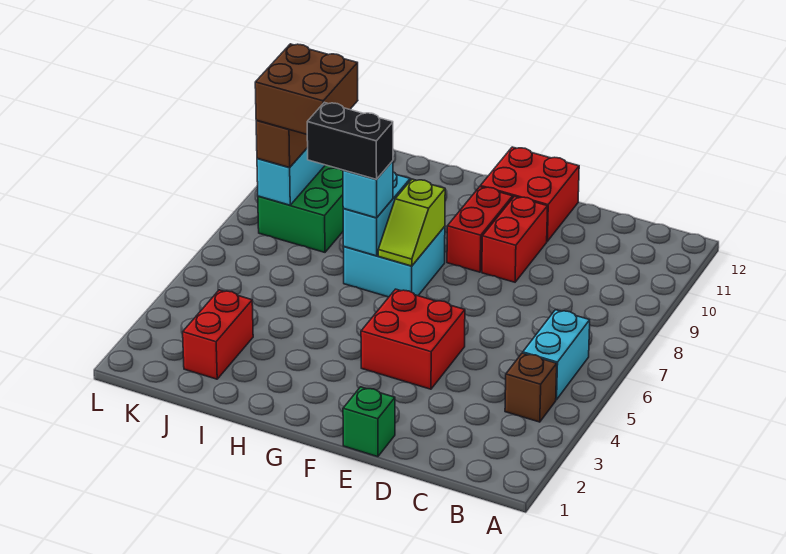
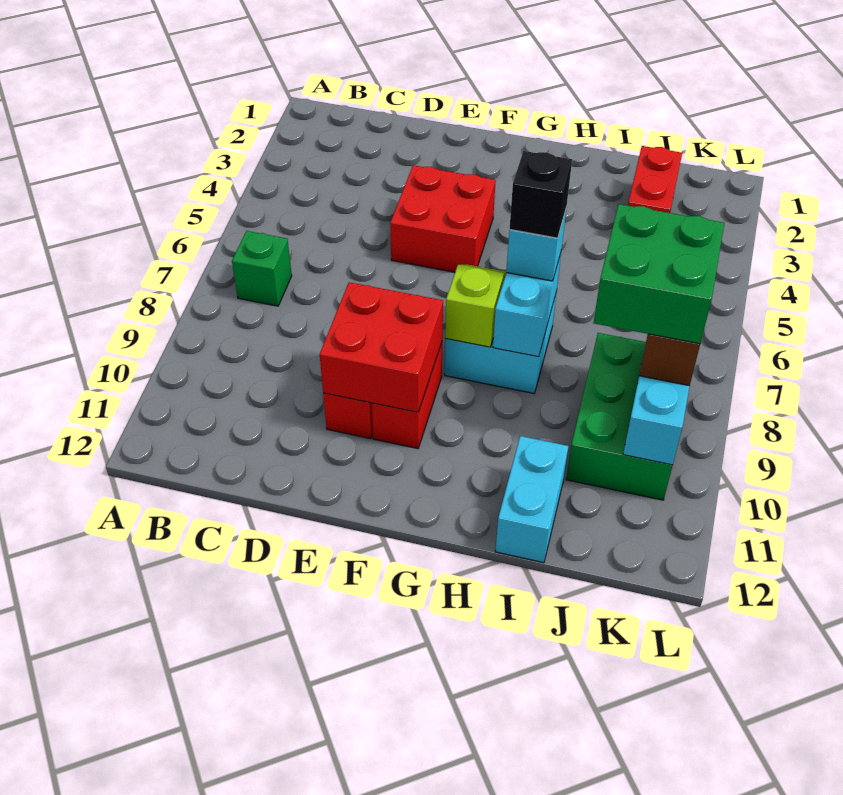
brown 1x1 brick [505,353,557,422] -> none
cyan 1x2 brick [523,310,590,400] -> cyan 1x2 brick moved to [495,436,568,563]
green 1x1 brick [343,387,395,457] -> green 1x1 brick moved to [232,231,292,306]
red 2x2 brick [480,147,579,241] -> red 2x2 brick moved to [320,282,443,412]
black 1x2 brick [307,102,393,179] -> black 1x1 brick [510,151,572,238]
brown 2x2 brick [255,44,358,134] -> green 2x2 brick [594,204,724,344]

